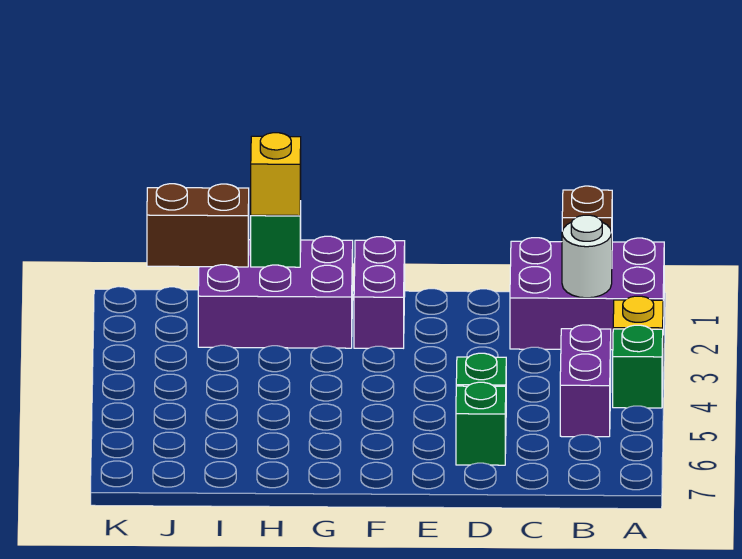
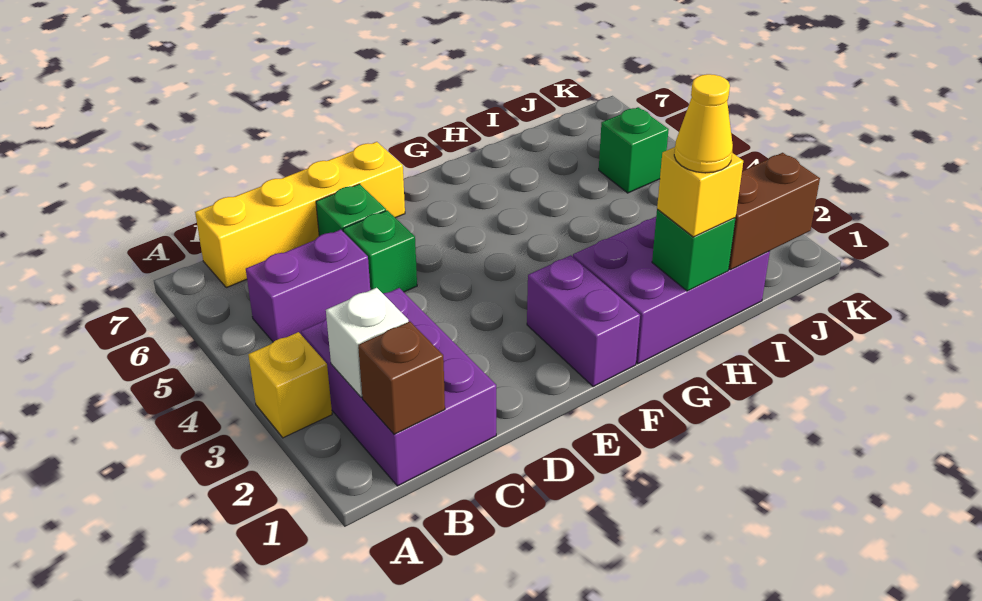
purple 2x3 brick [510,238,664,350] -> purple 2x3 brick turned to [301,288,496,486]
green 1x1 brick [613,325,663,408] -> green 1x1 brick moved to [599,107,669,193]
white 1x1 round brick [562,215,612,298] -> white 1x1 brick [326,288,408,397]
purple 1x2 brick [560,325,611,437] -> purple 1x2 brick turned to [246,230,370,342]
none -> yellow 1x4 brick [195,142,405,288]
none -> yellow 1x1 cone [674,74,733,173]

